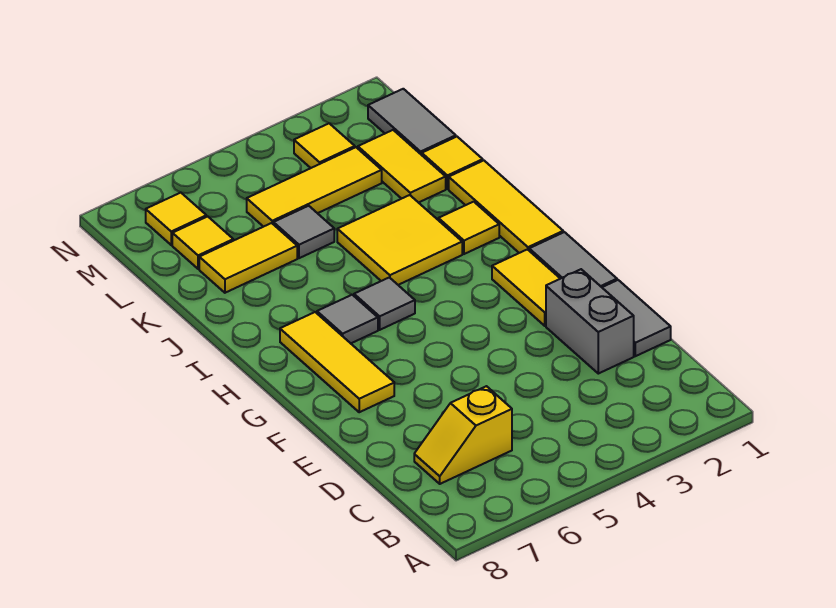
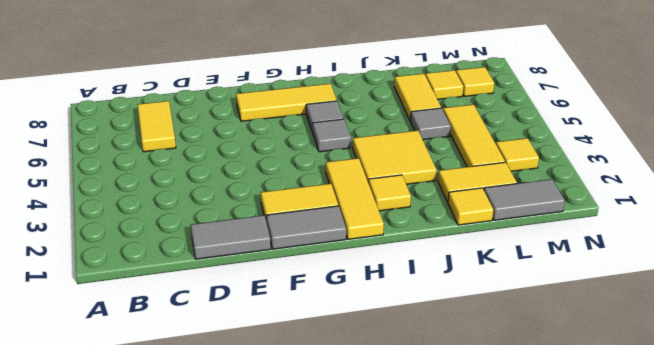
yellow 1x2 slope [414,386,512,484] -> yellow 1x2 tile [138,101,176,152]
grey 1x2 brick [546,269,634,374] -> none
yellow 1x3 tile [449,160,563,253] -> yellow 1x3 tile turned to [326,158,384,239]

